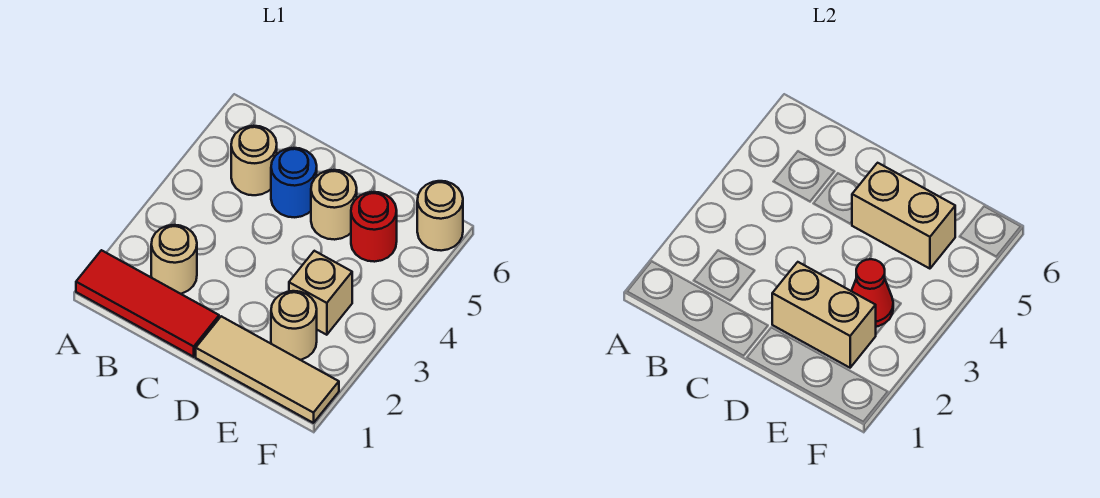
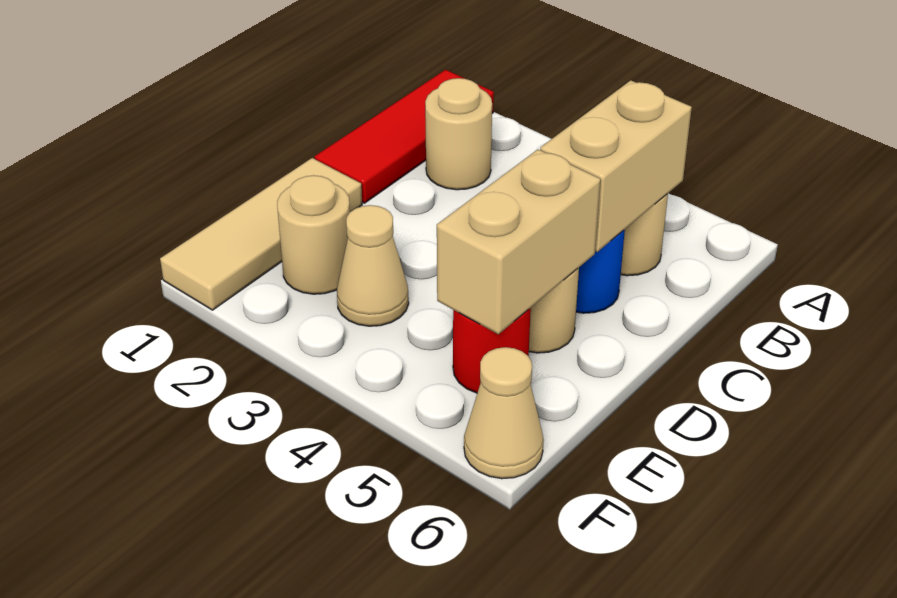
tan 1x2 brick [772,262,876,368] -> tan 1x2 brick moved to [540,80,692,252]
tan 1x1 brick [289,251,352,335] -> tan 1x1 cone [337,205,409,326]
red 1x1 cone [852,259,893,327] -> none
tan 1x1 round brick [417,181,463,251] -> tan 1x1 cone [464,347,544,479]

